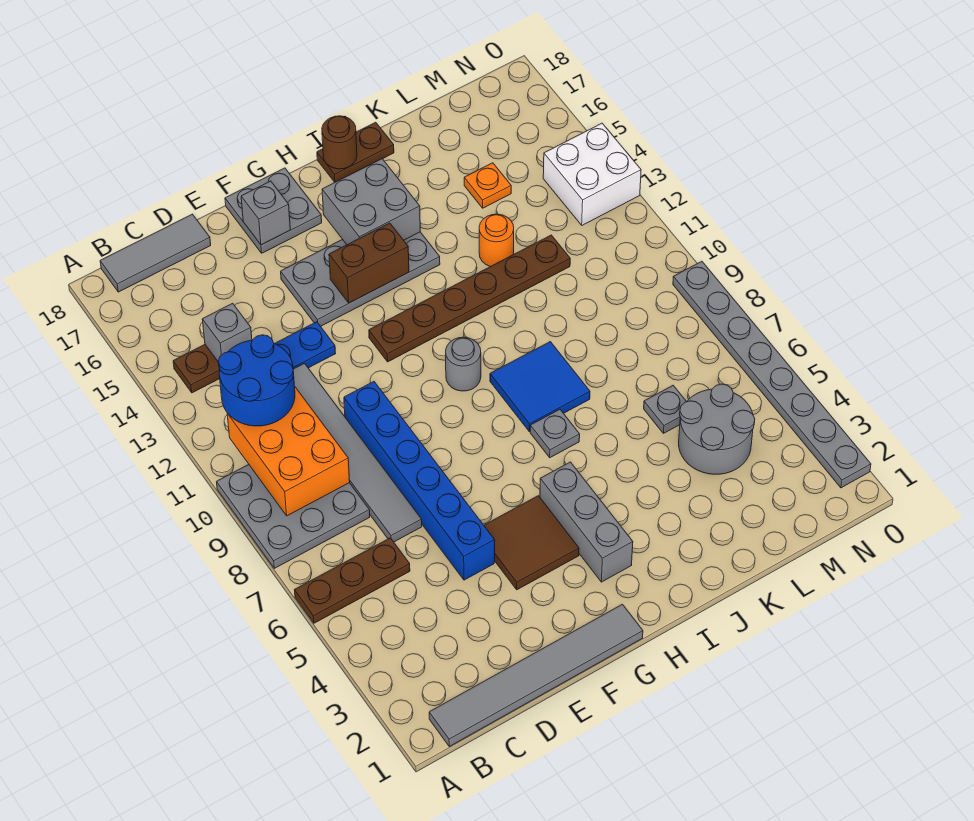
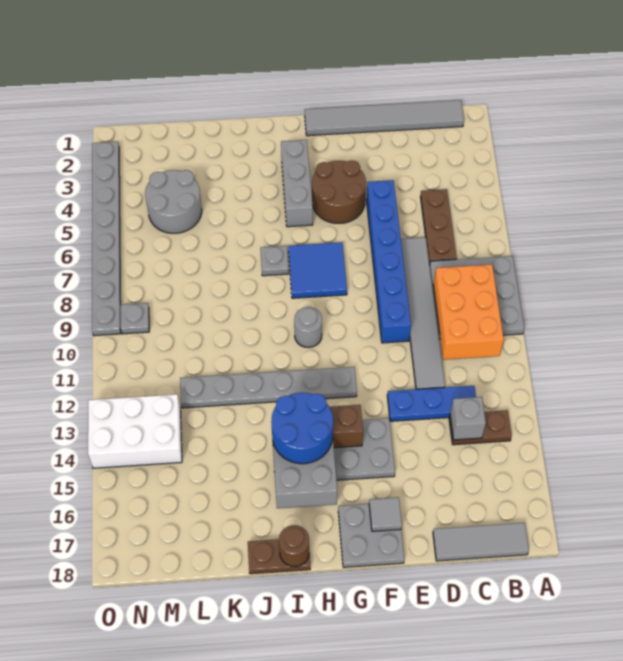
brown 1x3 plate [295,538,410,623] -> brown 1x3 plate turned to [420,189,457,264]
blue 2x2 round brick [218,335,295,426] -> blue 2x2 round brick moved to [271,393,333,464]
brown 2x2 tile [484,496,579,590] -> brown 2x2 round brick [312,160,366,223]
grey 1x1 brick [241,181,290,245] -> grey 1x1 tile [369,497,402,531]
brown 1x6 plate [369,235,570,362] -> grey 1x6 plate [180,367,357,408]
blue 2x2 tile [490,342,590,432] -> blue 2x2 tile moved to [288,242,347,298]
orange 1x1 round brick [479,214,514,267] -> none
grey 1x1 plate [644,386,687,433] -> grey 1x1 plate moved to [121,303,149,334]
orange 1x1 plate [464,163,511,208] -> none
white 2x2 brick [543,123,641,225] -> white 2x3 brick [88,394,182,468]

